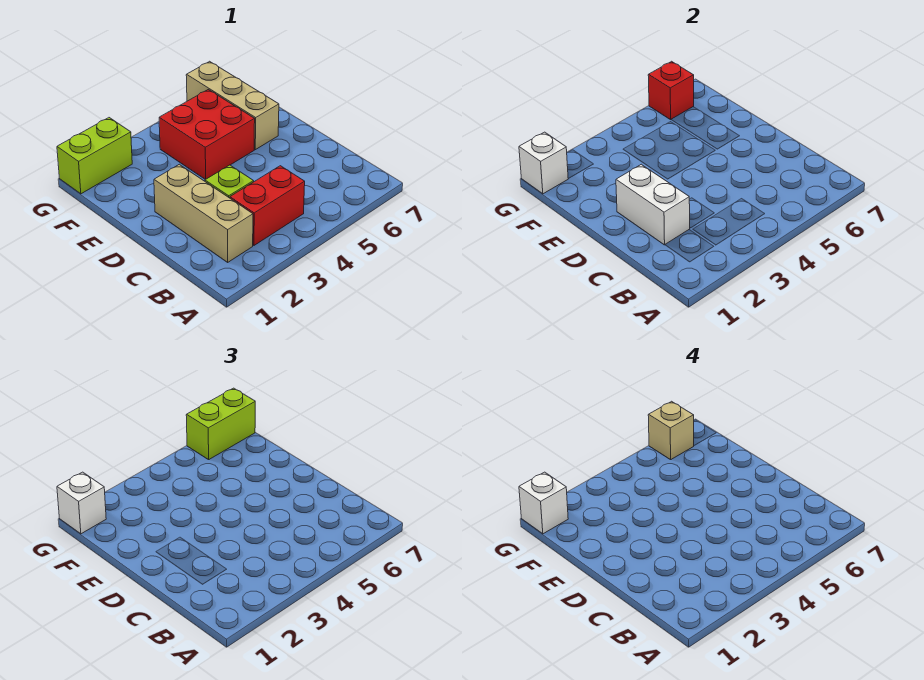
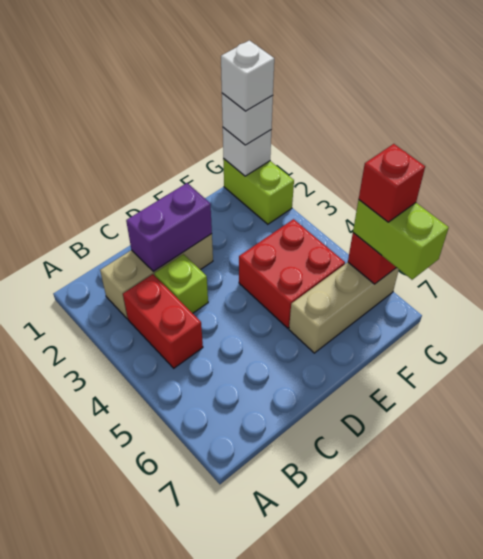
white 1x2 brick [616,164,690,245] -> purple 1x2 brick [126,183,212,272]
tan 1x1 brick [648,401,694,460] -> red 1x1 brick [359,144,425,222]

